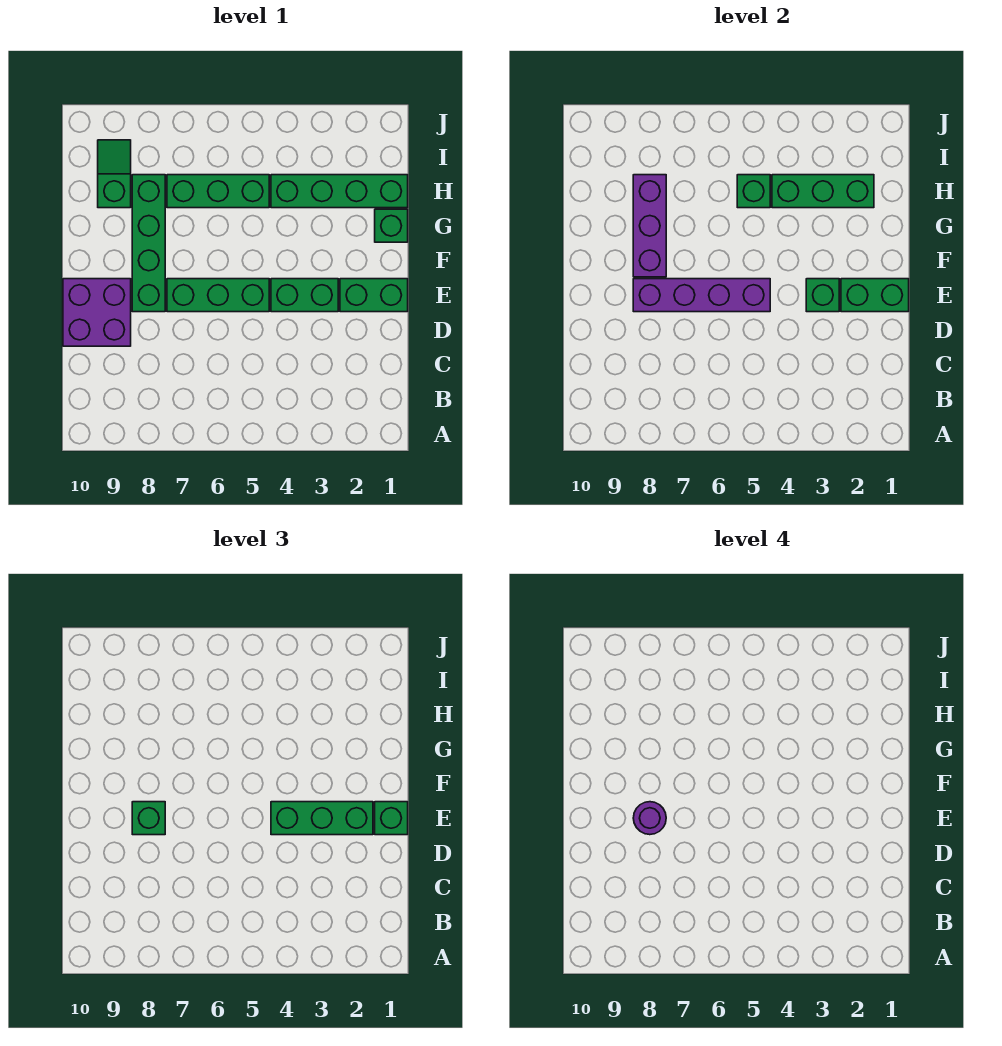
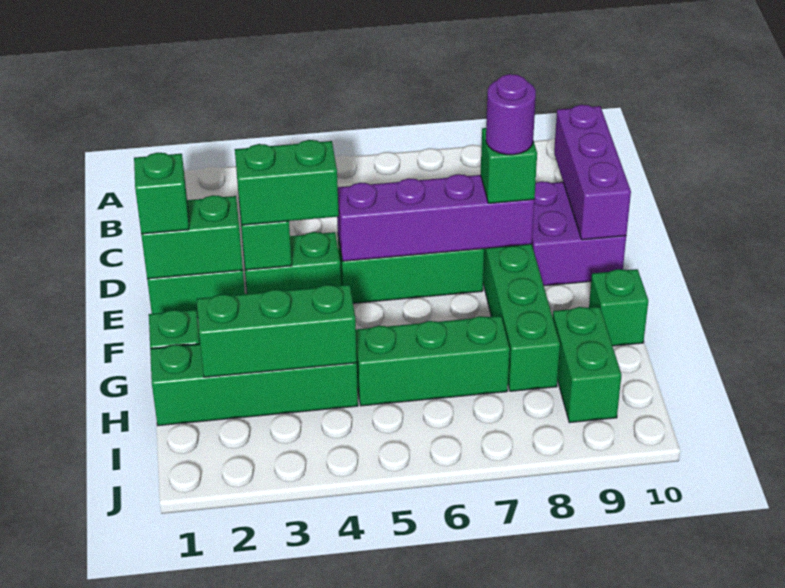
green 1x3 brick [271,802,373,835] -> green 1x2 brick [235,140,339,225]
purple 1x3 brick [633,175,666,277] -> purple 1x3 brick moved to [554,105,631,240]
green 1x1 brick [737,175,770,208] -> green 1x1 brick moved to [589,269,648,346]
green 1x2 slope [98,140,131,208] -> green 1x2 brick [553,307,621,423]

